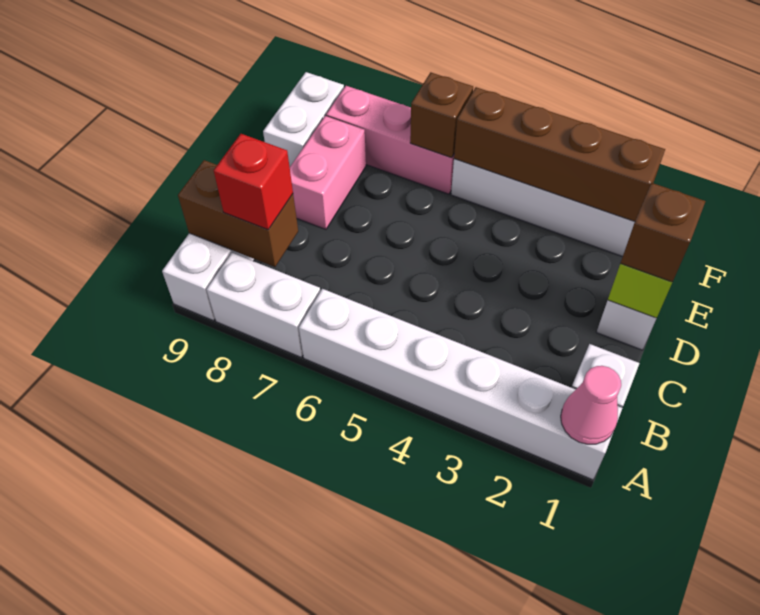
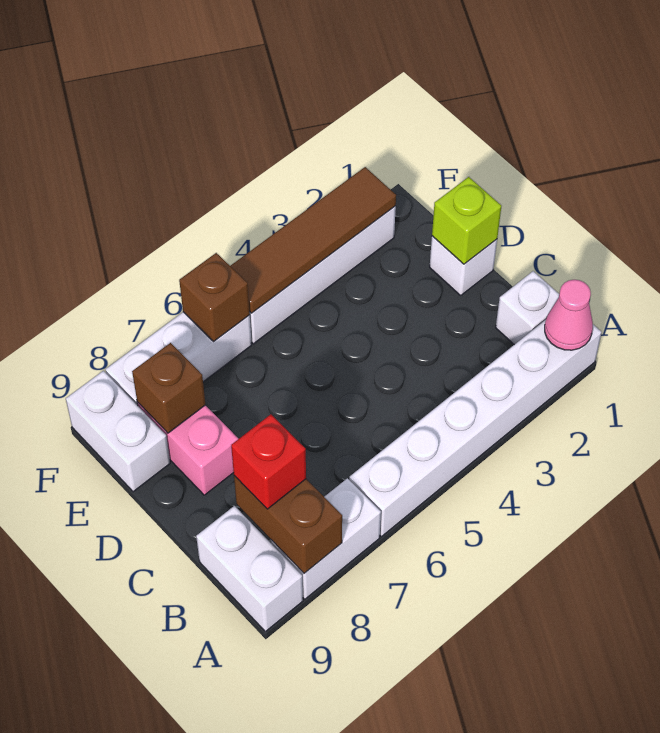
brown 1x2 brick [178,160,298,267] -> brown 1x2 brick turned to [234,476,342,573]
brown 1x1 brick [621,183,706,282] -> brown 1x1 brick moved to [132,343,205,433]
brown 1x4 brick [454,87,665,221] -> brown 1x4 tile [231,167,396,313]
pink 1x3 brick [326,86,454,194] -> white 1x3 brick [105,312,252,406]

